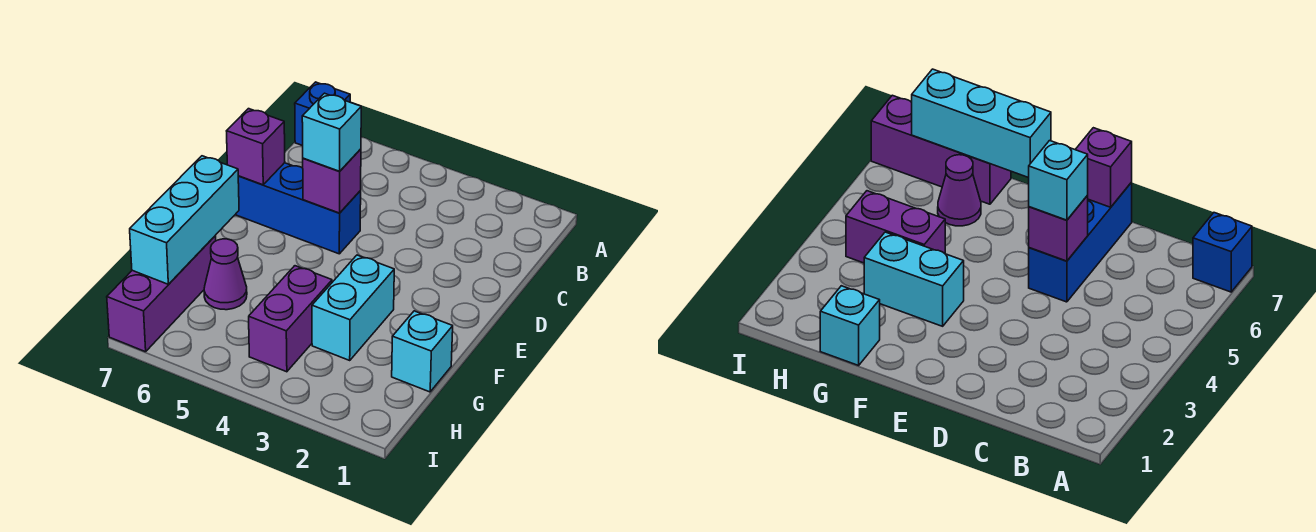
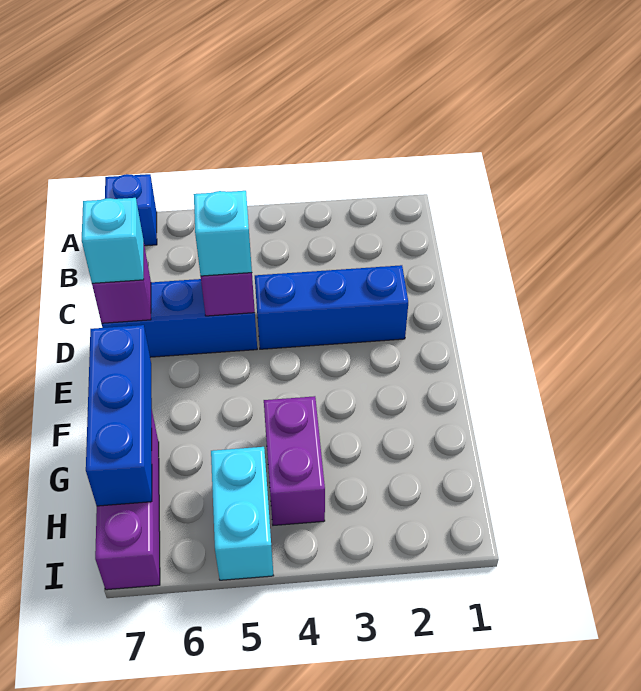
none -> blue 1x3 brick [255,265,408,349]
cyan 1x2 brick [312,255,394,360] -> cyan 1x2 brick moved to [211,447,274,580]
cyan 1x3 brick [130,156,239,284] -> blue 1x3 brick [86,325,152,506]
cyan 1x1 brick [392,311,453,392] -> cyan 1x1 brick moved to [82,198,144,283]
purple 1x1 cone [204,239,247,310] -> none

